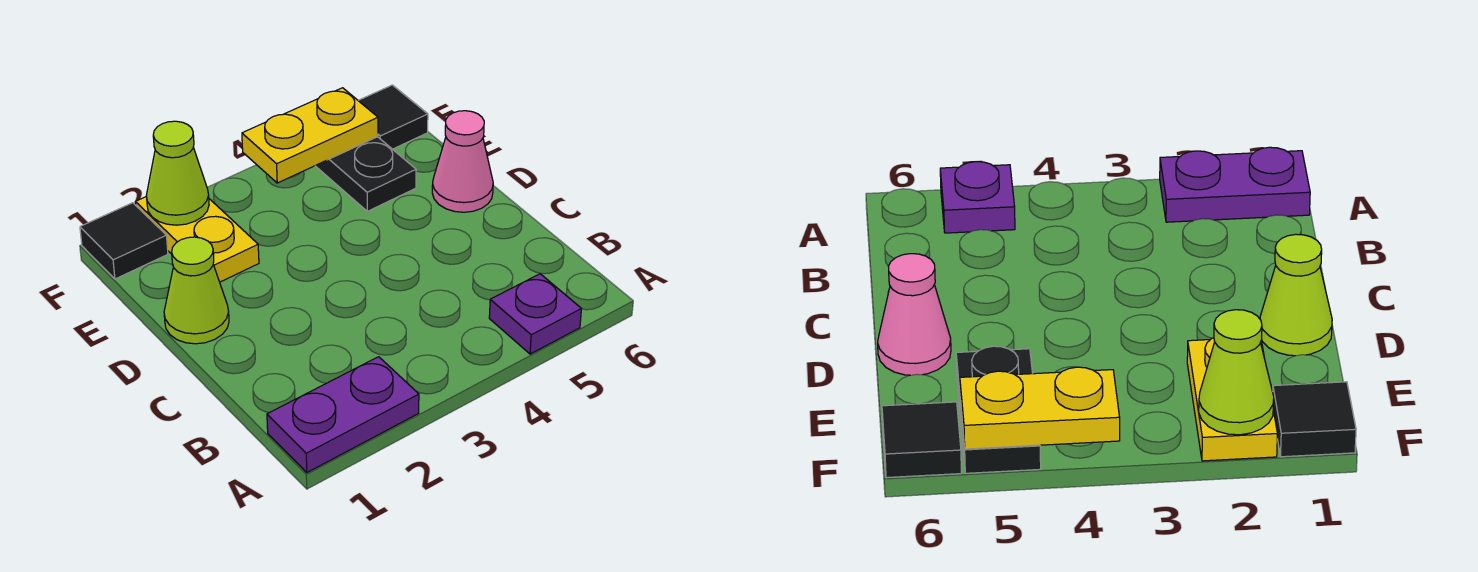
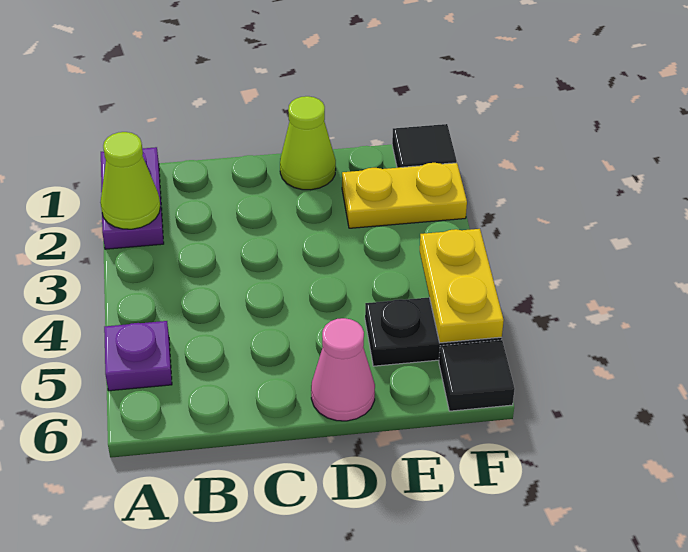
lime 1x1 cone [146,121,209,225] -> lime 1x1 cone moved to [100,132,160,229]

